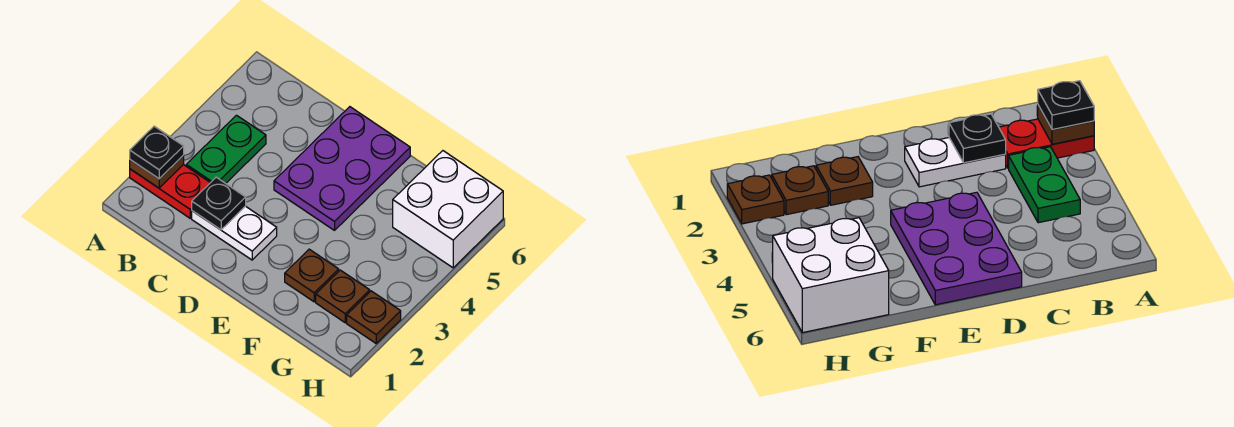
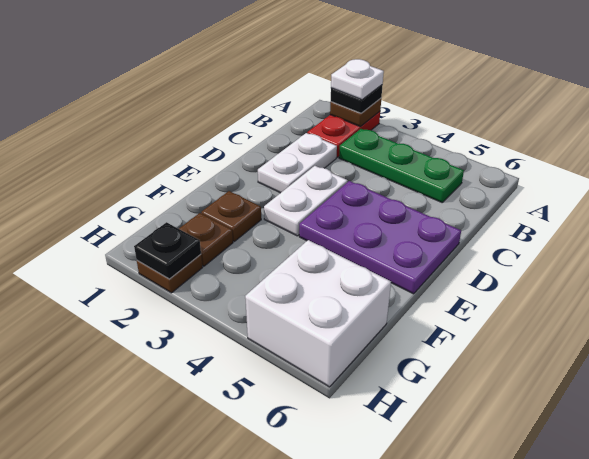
none -> white 1x1 plate [331,59,384,100]
green 1x2 plate [186,115,266,183] -> green 1x3 plate [339,129,464,203]
black 1x1 plate [192,177,246,230] -> black 1x1 plate moved to [134,222,201,279]
none -> white 1x2 plate [264,166,348,236]

